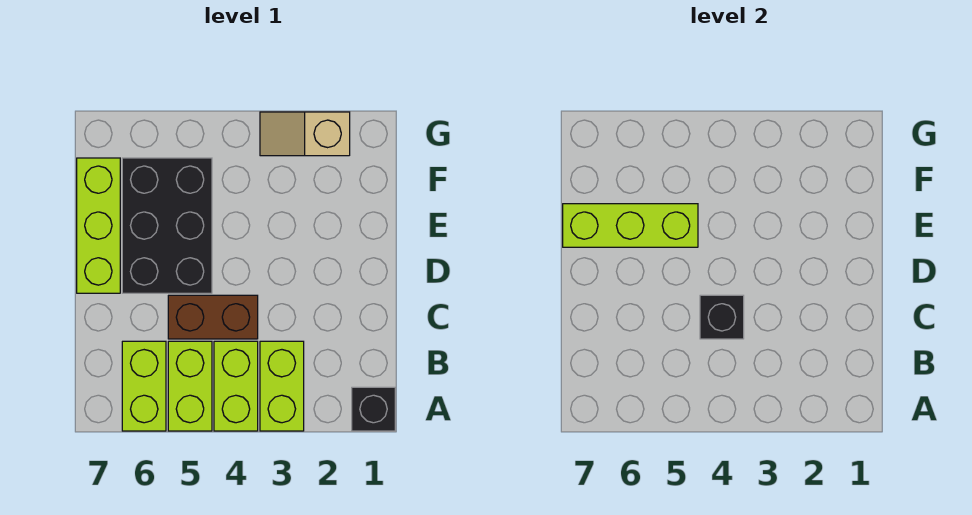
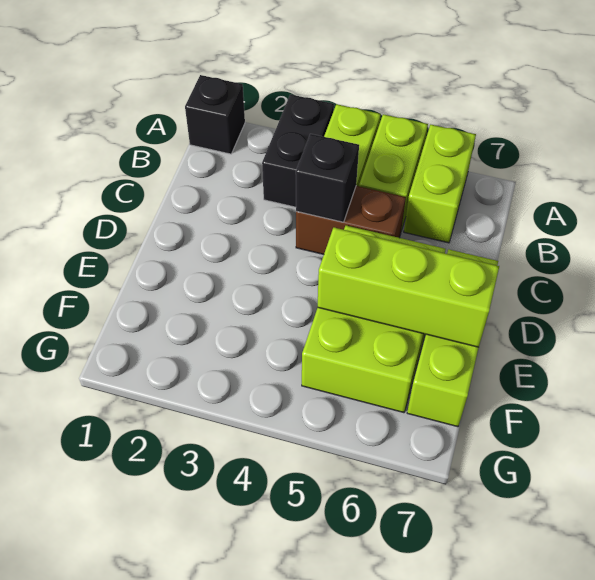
lime 1x2 brick [260,341,304,431] -> black 1x2 brick [262,94,334,207]
black 2x3 brick [122,158,212,293] -> lime 2x3 brick [302,225,446,413]
tan 1x2 slope [260,112,350,156] -> none

